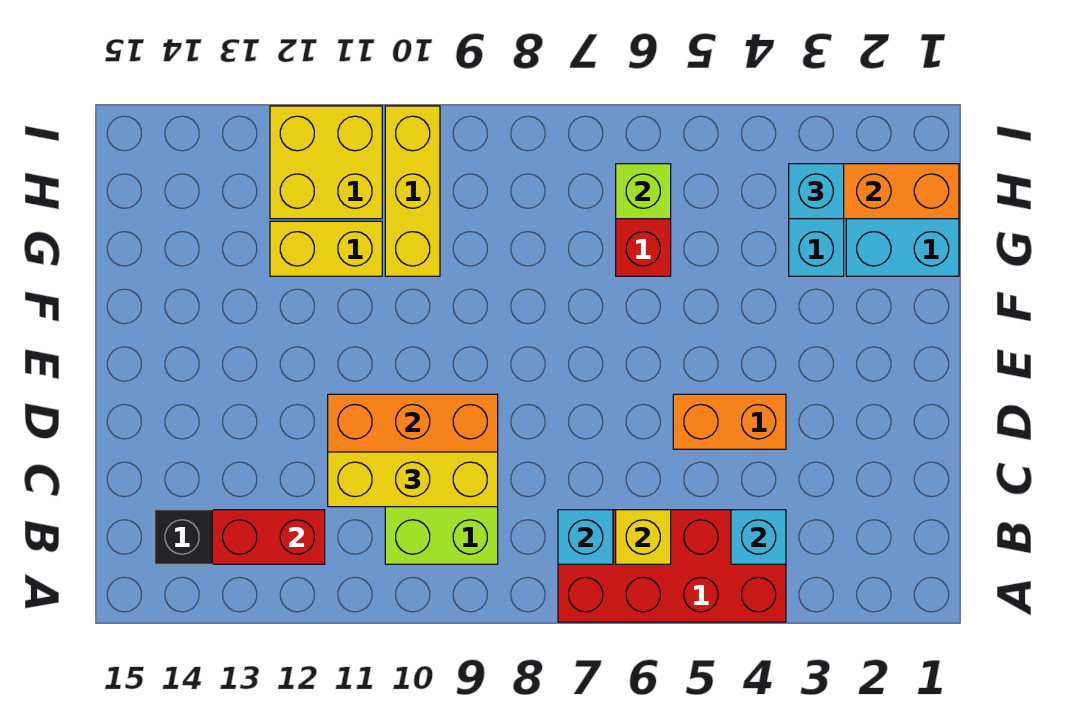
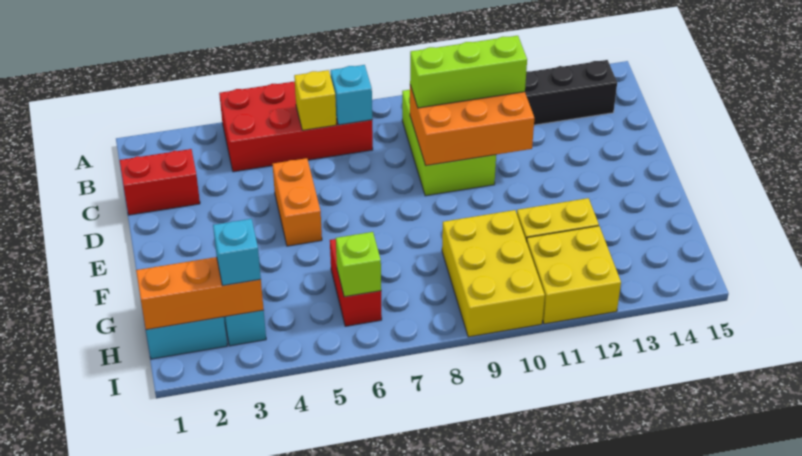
cyan 1x1 brick [731,510,786,564] -> none
red 1x2 brick [212,510,325,564] -> red 1x2 brick moved to [120,149,200,215]
yellow 1x3 brick [328,452,498,507] -> lime 1x3 brick [410,36,527,108]
orange 1x2 brick [673,394,786,449] -> orange 1x2 brick turned to [273,158,322,246]
yellow 1x3 brick [385,106,440,276] -> yellow 2x3 brick [442,210,545,337]

